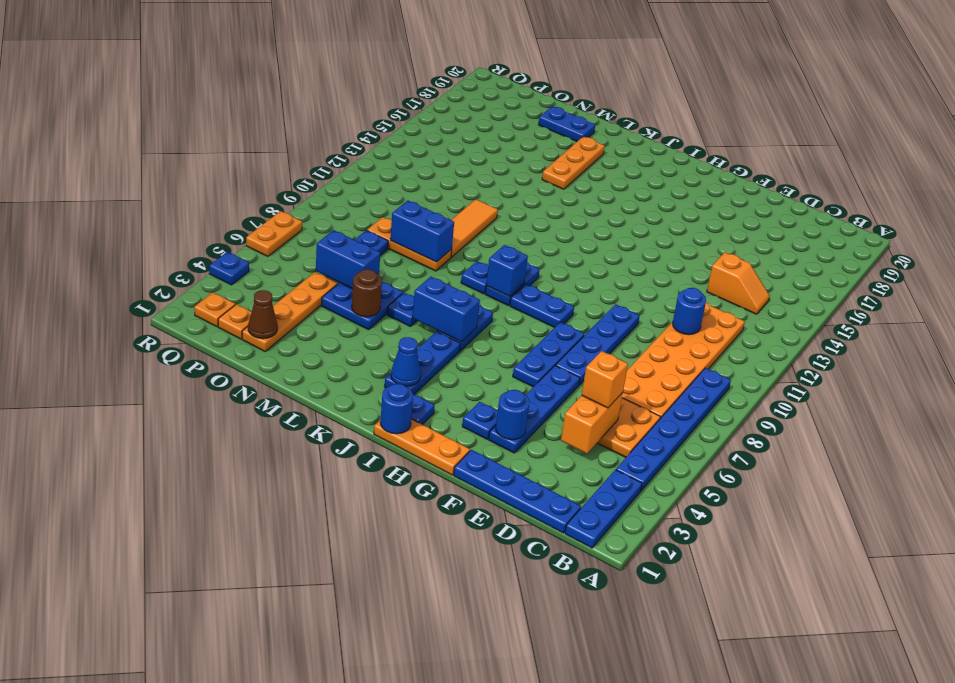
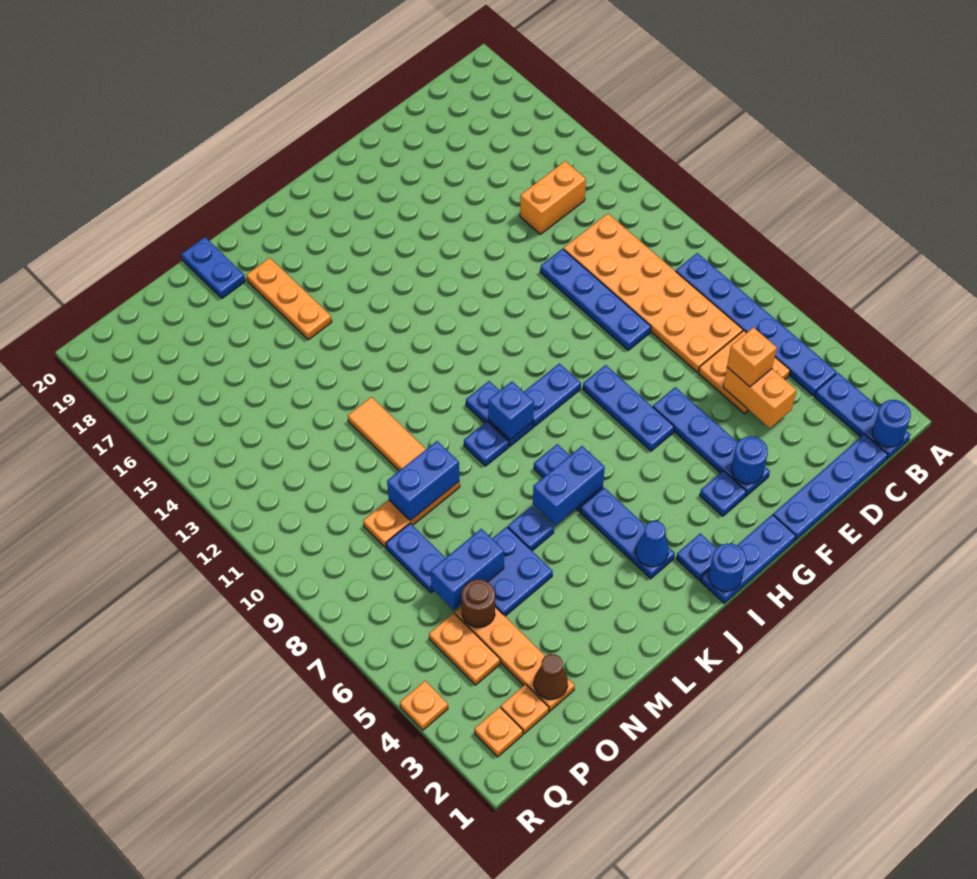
orange 1x2 slope [707,252,770,314] -> orange 1x2 brick [520,161,586,234]
blue 1x1 round brick [673,288,706,335] -> blue 1x1 round brick moved to [872,400,911,447]
blue 1x4 plate [556,304,640,385] -> blue 1x4 plate moved to [540,249,651,350]
orange 1x3 plate [374,419,470,475] -> blue 1x3 plate [701,514,796,603]
brown 1x1 round brick [352,269,382,317] -> brown 1x1 round brick moved to [462,579,495,627]
blue 1x2 plate [538,106,595,141] -> blue 1x2 plate turned to [181,237,245,298]
blue 1x1 plate [209,252,249,285] -> orange 1x1 plate [400,681,448,730]
orange 1x2 plate [246,211,302,256] -> orange 1x2 plate moved to [429,613,500,685]

